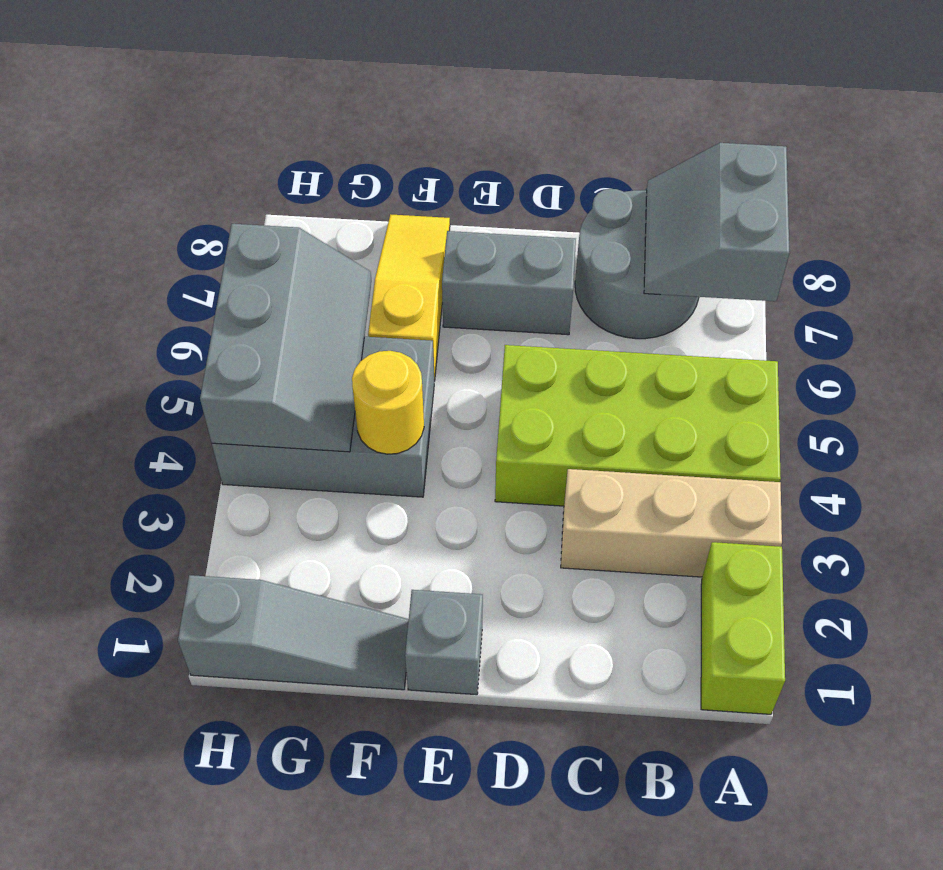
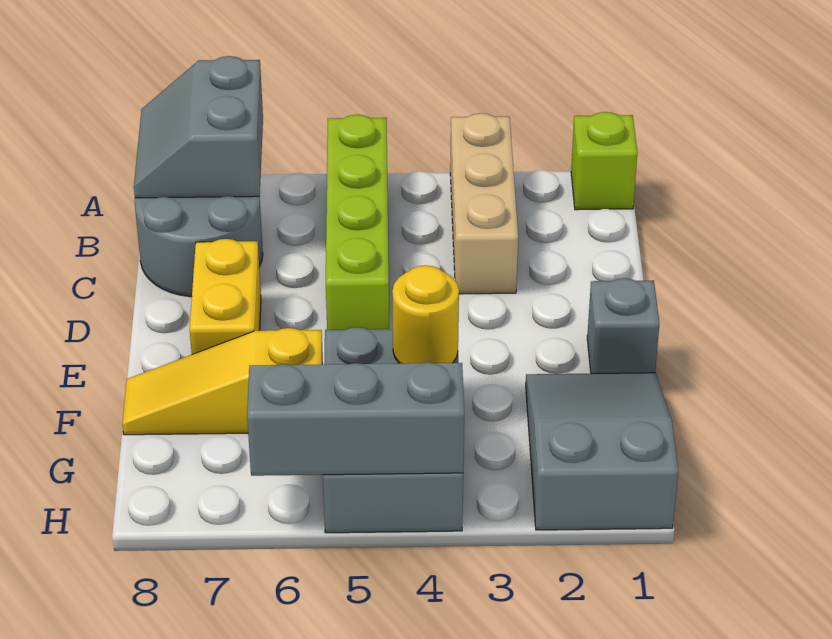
lime 1x2 brick [701,542,785,714] -> lime 1x1 brick [571,112,637,210]
lime 2x4 brick [495,345,781,506] -> lime 1x4 brick [326,115,389,330]
grey 2x2 slope [644,143,790,301] -> grey 2x2 slope turned to [134,56,263,198]
grey 1x2 brick [442,231,576,335] -> yellow 1x2 brick [190,239,261,354]
grey 1x3 slope [178,575,409,690] -> grey 2x3 slope [526,373,678,530]

